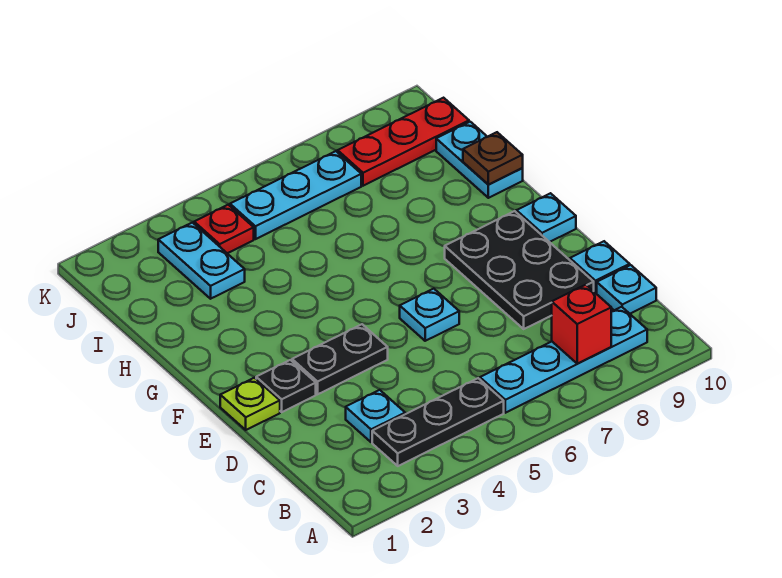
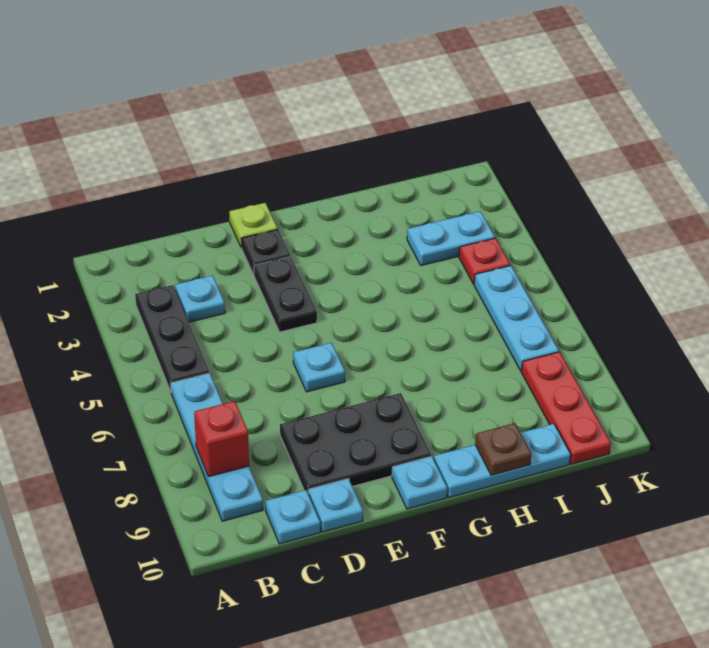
cyan 1x2 plate [436,122,523,198] -> cyan 1x3 plate [434,424,571,498]

